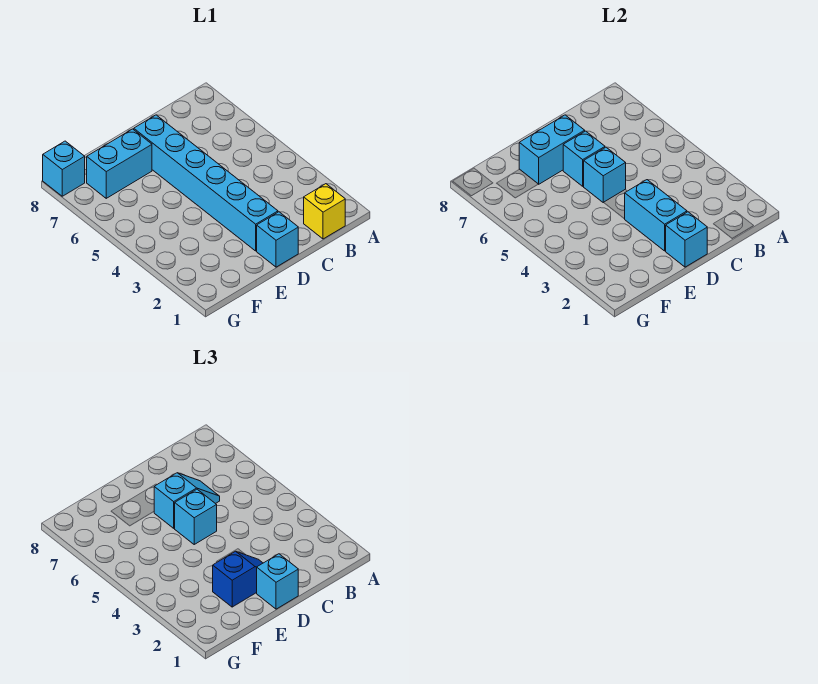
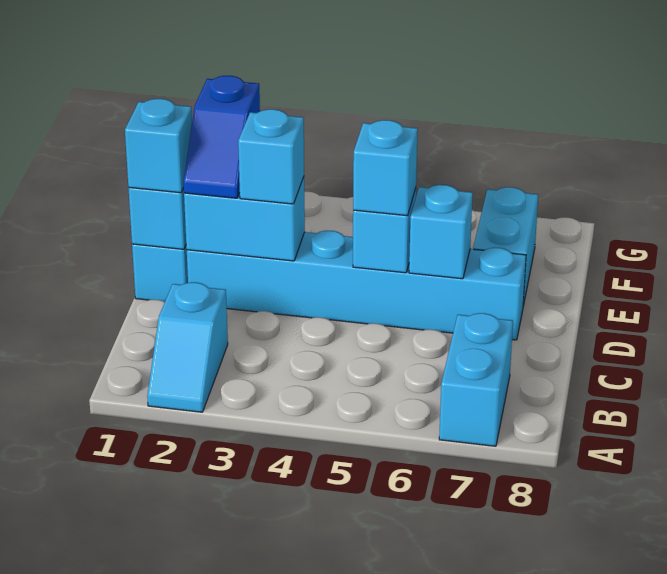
yellow 1x1 brick [304,184,345,239] -> none
cyan 1x2 slope [154,473,220,528] -> cyan 1x2 slope moved to [147,282,228,412]
cyan 1x2 brick [519,115,585,184] -> cyan 1x2 brick moved to [439,313,513,446]
cyan 1x1 brick [43,141,85,196] -> cyan 1x1 brick moved to [238,109,304,204]

